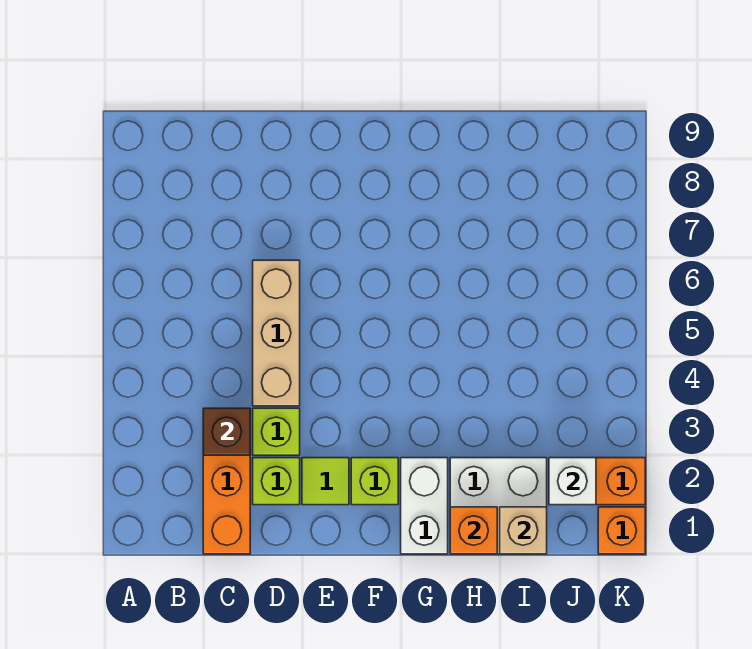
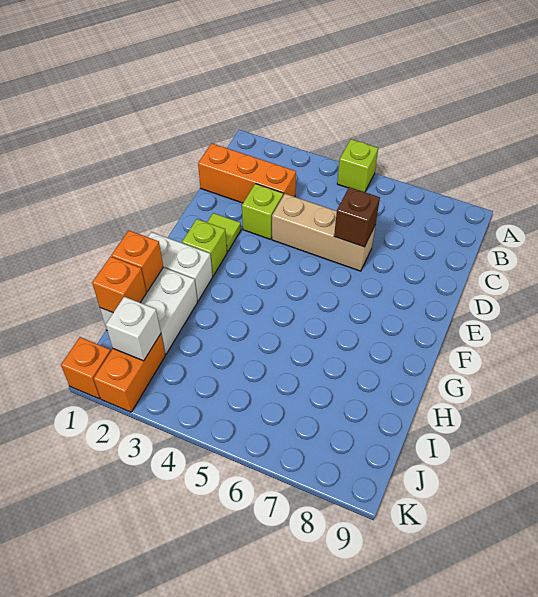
brown 1x1 brick [203,408,250,455] -> brown 1x1 brick moved to [334,187,380,247]
lime 1x1 brick [253,458,300,505] -> lime 1x1 brick moved to [337,139,378,192]
tan 1x1 brick [500,507,547,554] -> orange 1x1 brick [92,257,146,313]

